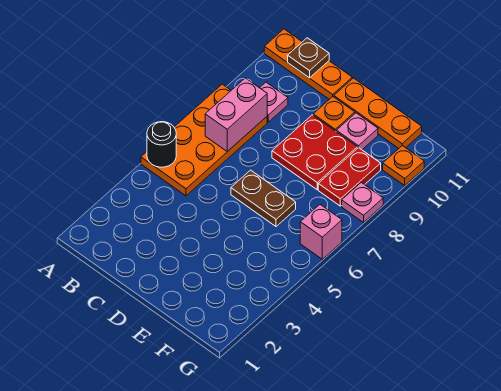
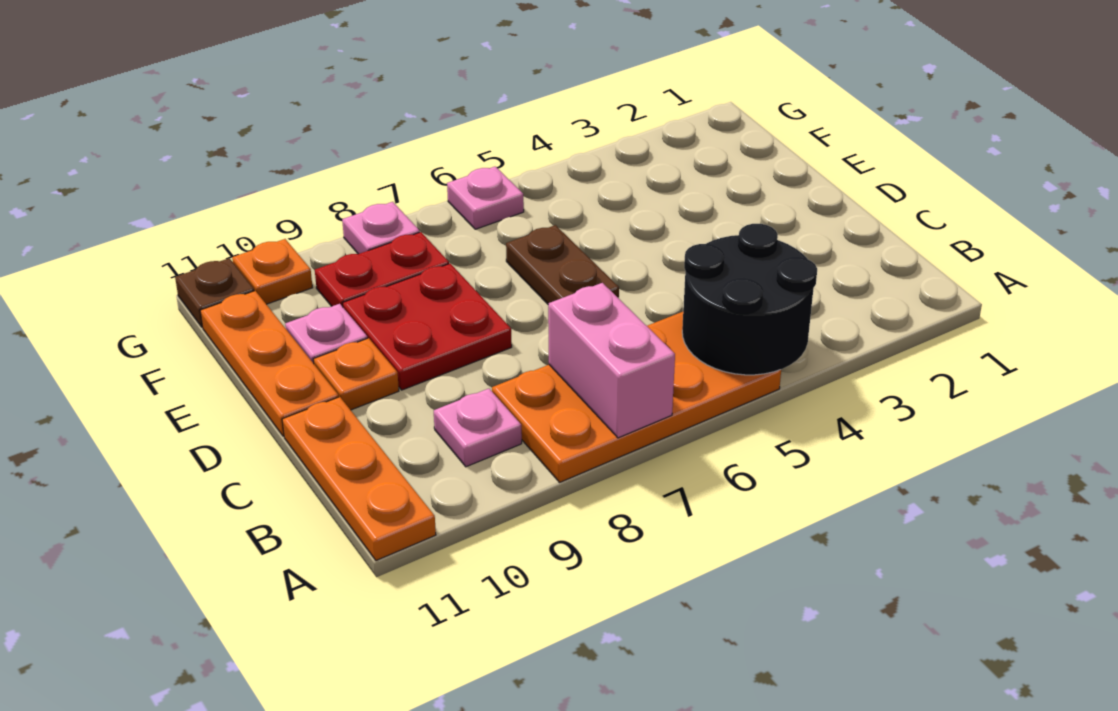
black 1x1 round brick [147,122,176,167] -> black 2x2 round brick [682,224,817,375]
pink 1x2 brick [205,78,267,152] -> pink 1x2 brick turned to [548,283,675,438]
brown 1x1 plate [288,38,329,78] -> brown 1x1 plate moved to [175,258,254,327]
pink 1x1 brick [300,205,342,259] -> pink 1x1 plate [447,167,524,229]

